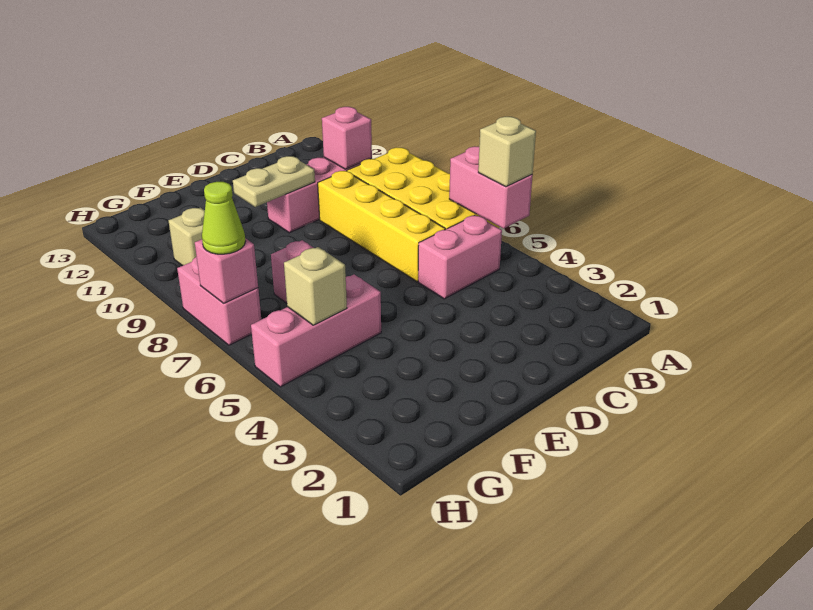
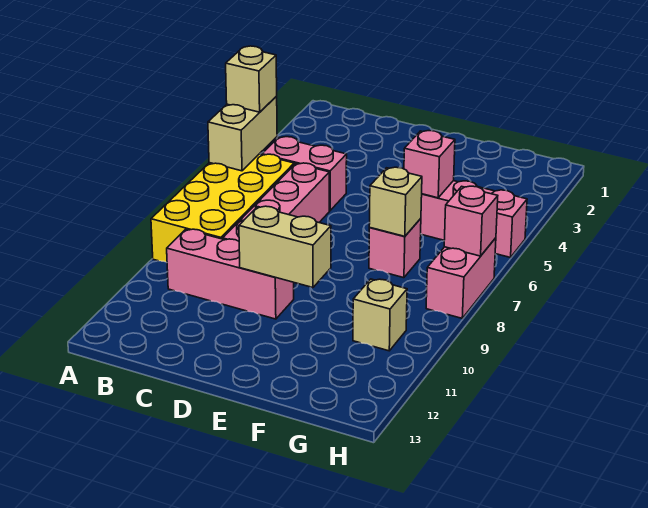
pink 1x2 brick [449,146,533,229] -> tan 1x2 brick [208,97,277,171]
pink 1x1 brick [322,107,372,169] -> pink 1x1 brick moved to [404,131,455,198]
yellow 1x4 brick [318,171,445,282] -> pink 1x4 brick [223,163,329,241]
tan 1x2 plate [233,156,315,207] -> tan 1x2 brick [239,206,331,288]
tan 1x1 brick [284,247,347,325] -> tan 1x1 brick moved to [369,167,422,236]
lime 1x1 cone [202,182,246,254] -> none

